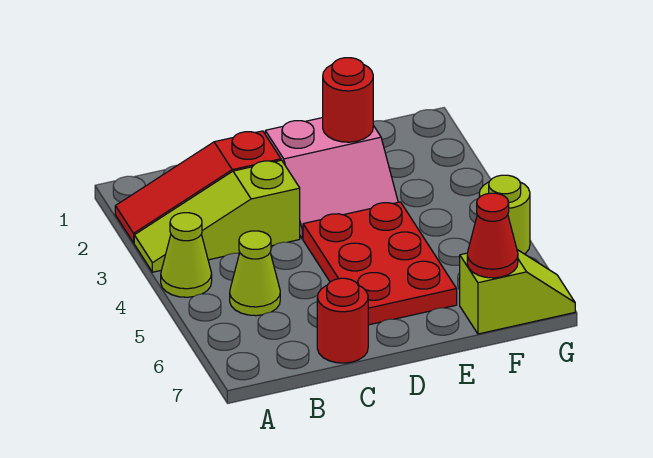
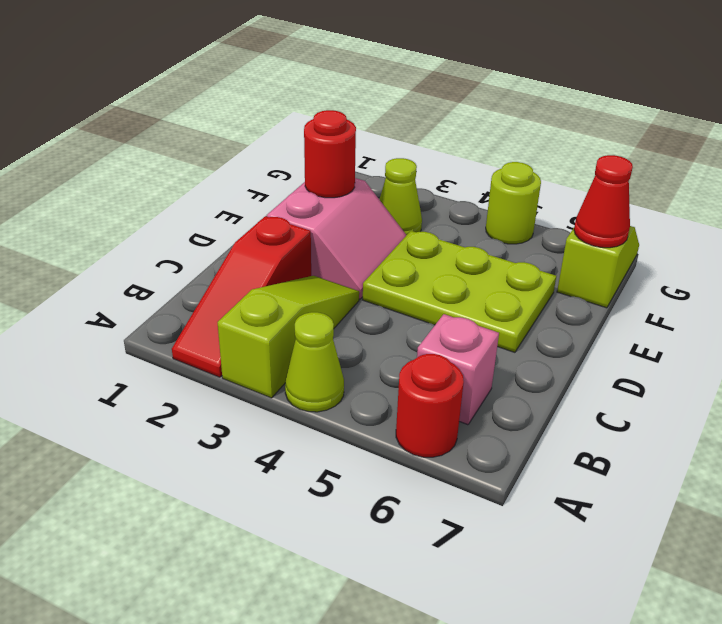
lime 1x3 slope [134,160,300,272] -> lime 1x3 slope turned to [218,276,359,398]
lime 1x1 cone [230,231,280,316] -> lime 1x1 cone moved to [379,158,422,235]
none -> pink 1x1 brick [417,314,499,425]
red 1x1 round brick [317,278,368,363] -> red 1x1 round brick moved to [396,354,464,457]
red 2x3 plate [303,202,457,325] -> lime 2x3 plate [363,231,556,352]

